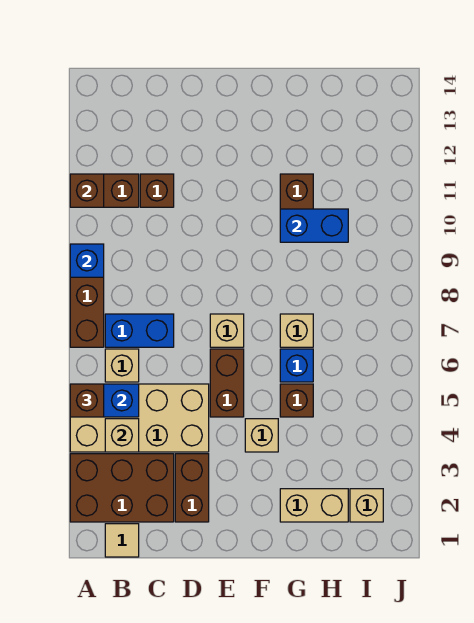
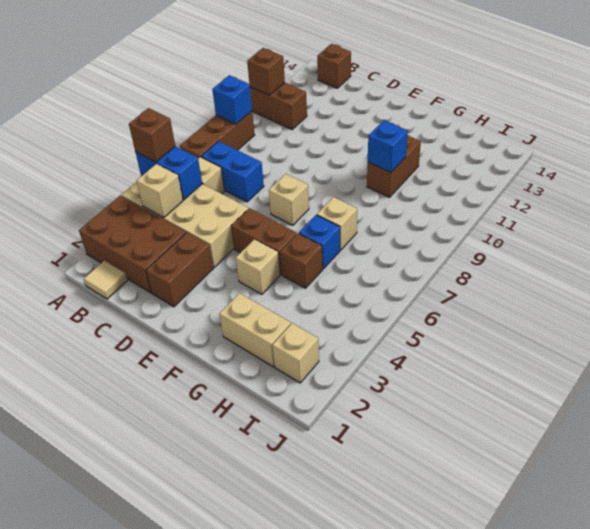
brown 1x1 brick [140,174,174,207] -> brown 1x1 brick moved to [317,44,351,88]
brown 1x2 brick [210,349,244,417] -> brown 1x2 brick turned to [231,208,297,275]
blue 1x2 brick [280,209,348,242] -> blue 1x1 brick [368,120,408,172]

